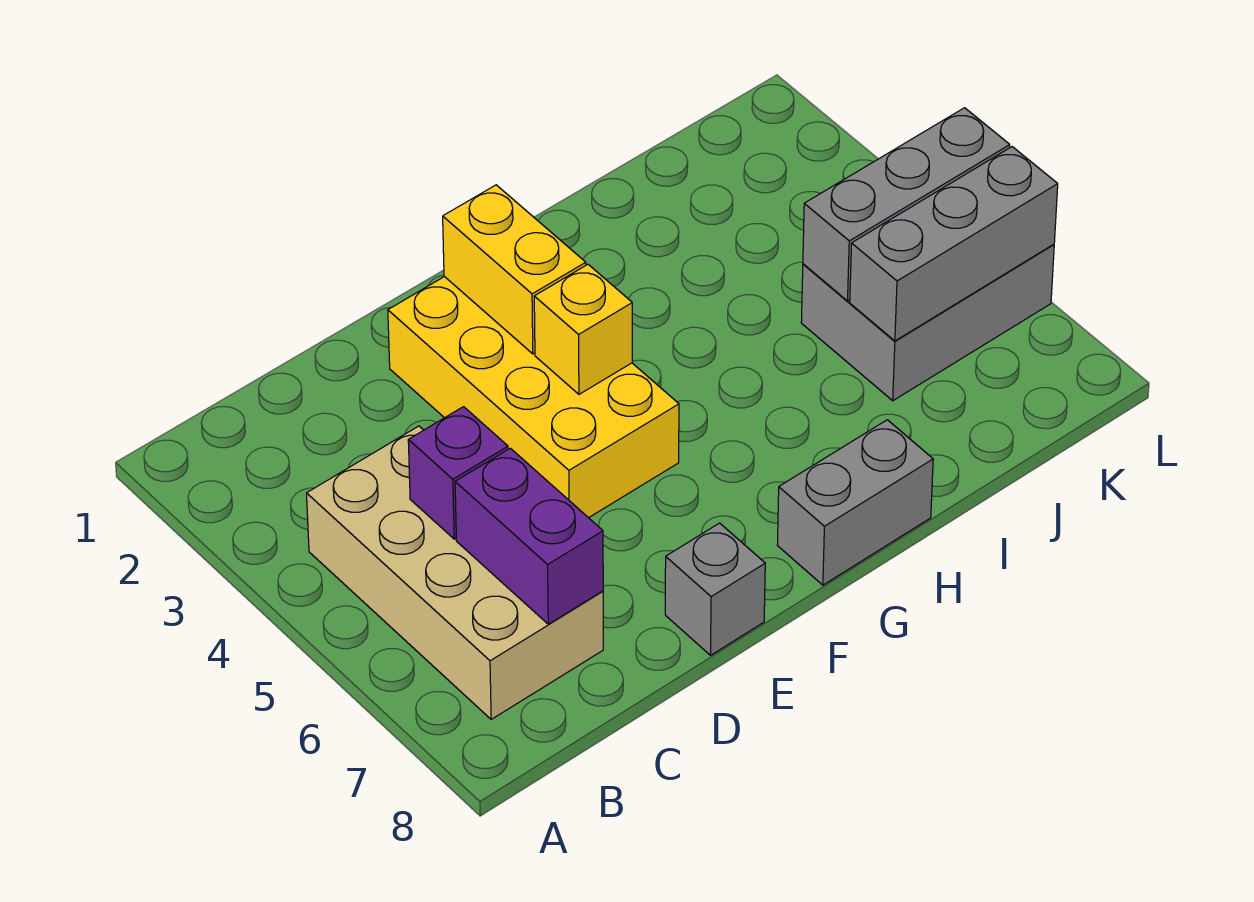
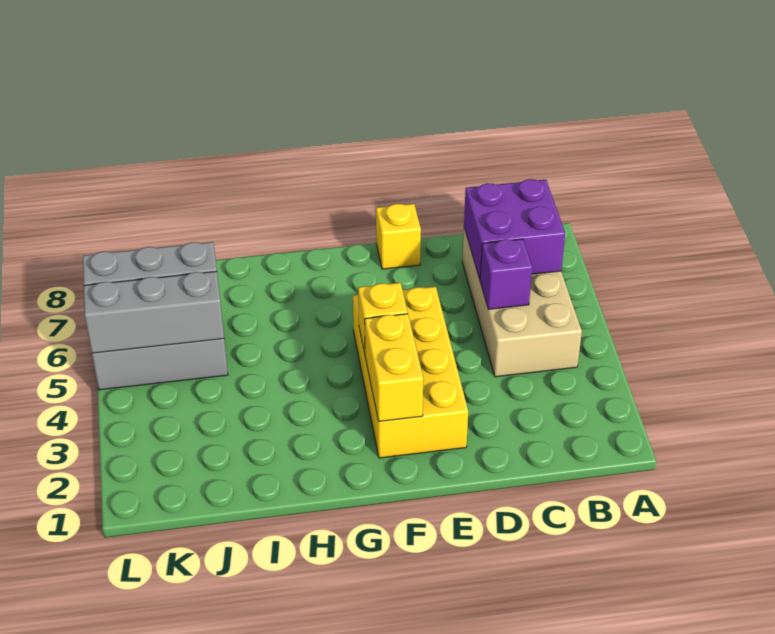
purple 1x2 brick [455,448,603,624] -> purple 2x2 brick [464,179,565,279]
grey 1x1 brick [665,523,765,655] -> yellow 1x1 brick [376,204,421,269]
grey 1x2 brick [777,420,933,585] -> none

